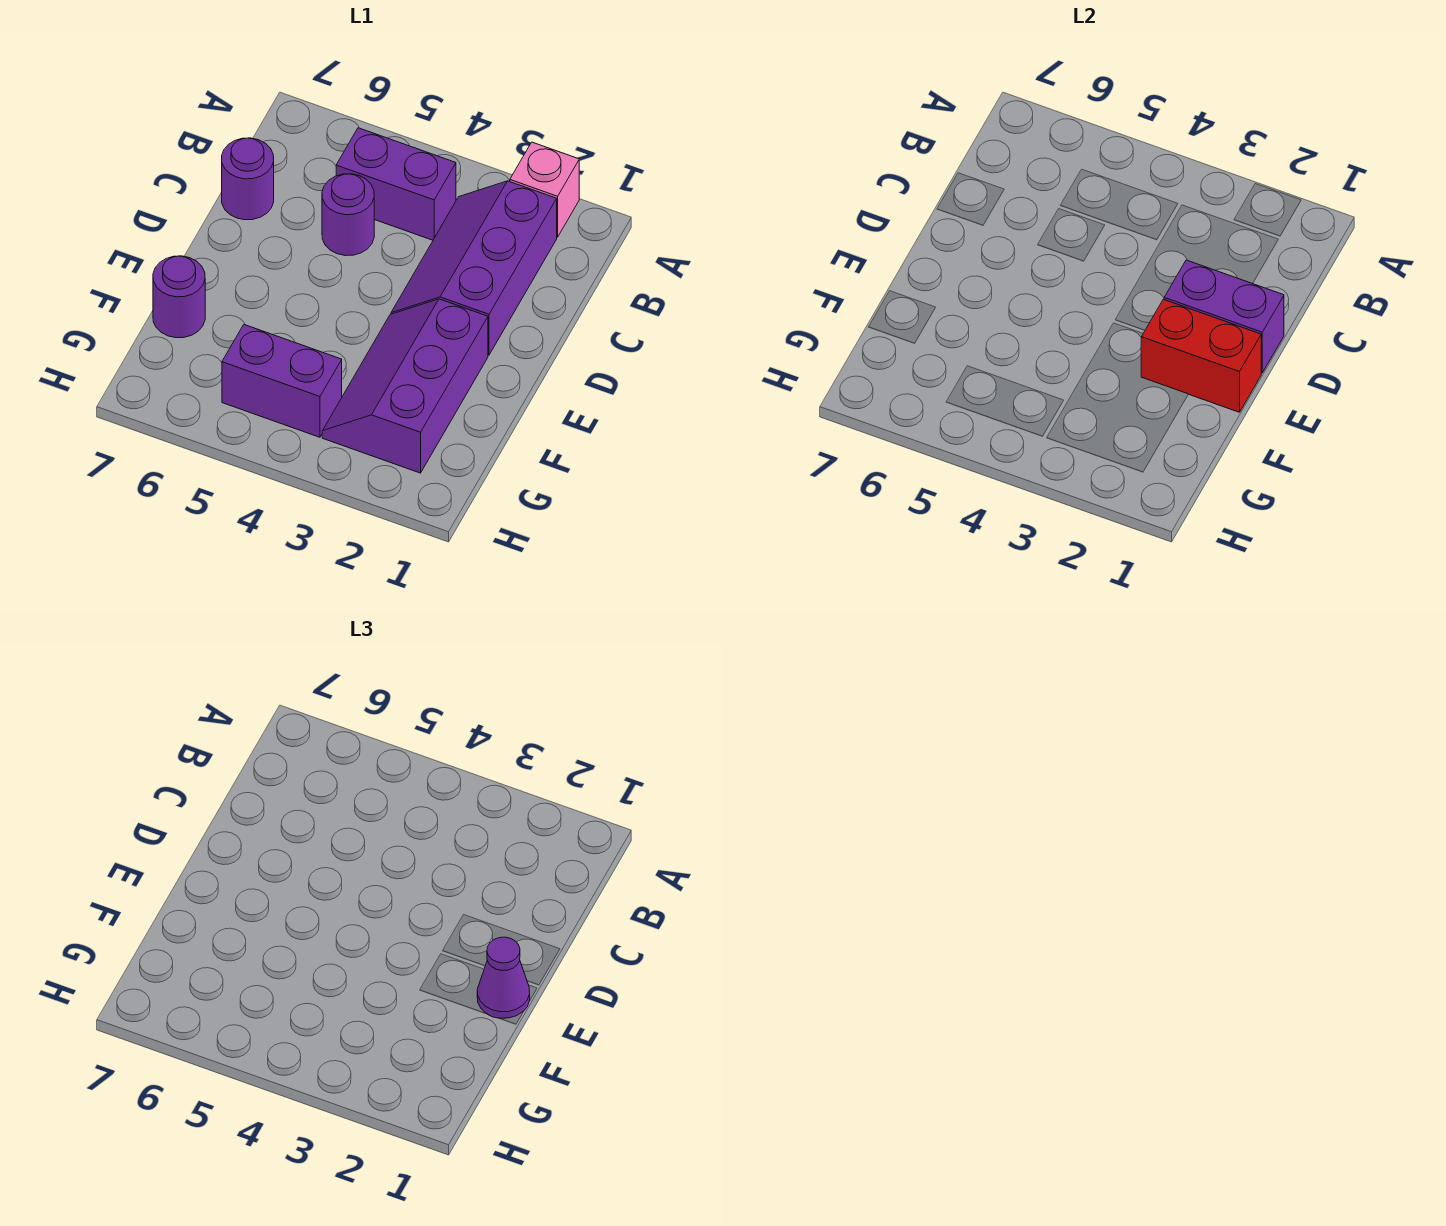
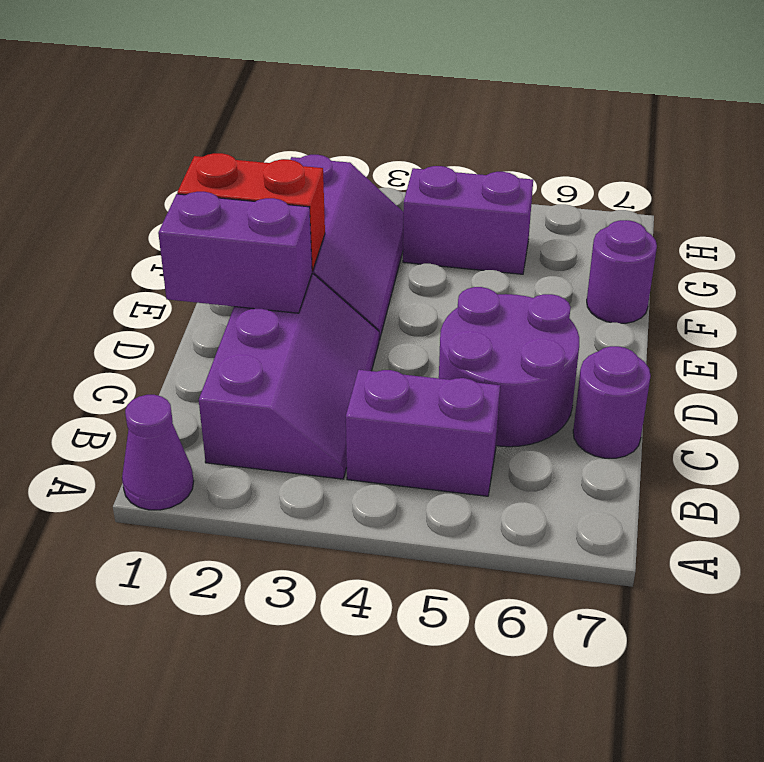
pink 1x1 brick [510,142,579,237] -> none
purple 1x1 round brick [322,174,374,256] -> purple 2x2 round brick [439,287,579,447]
purple 1x1 cone [477,937,530,1018] -> purple 1x1 cone moved to [122,395,194,510]

